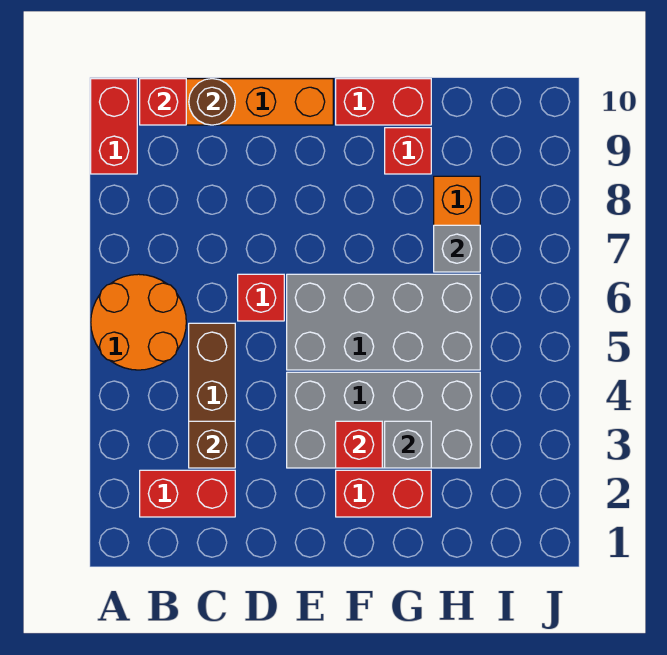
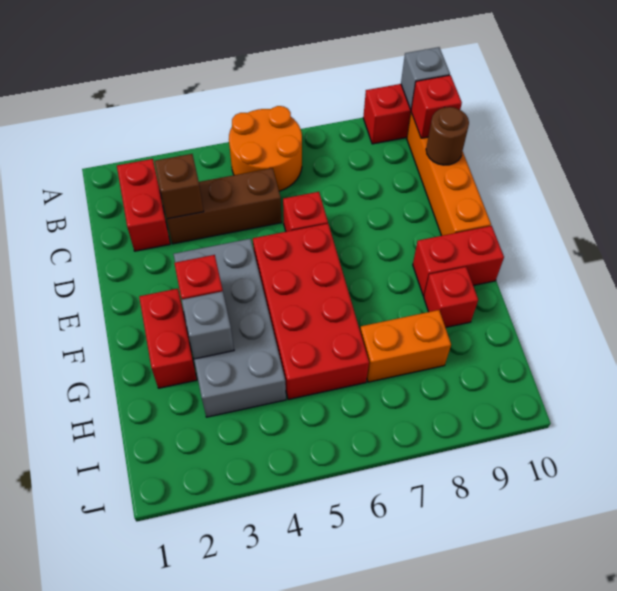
grey 2x4 brick [287,274,480,370] -> red 2x4 brick [253,224,369,400]
red 1x2 brick [336,79,431,125] -> red 1x2 brick turned to [413,226,504,296]
grey 1x1 brick [434,225,480,272] -> grey 1x1 brick moved to [401,47,450,109]

